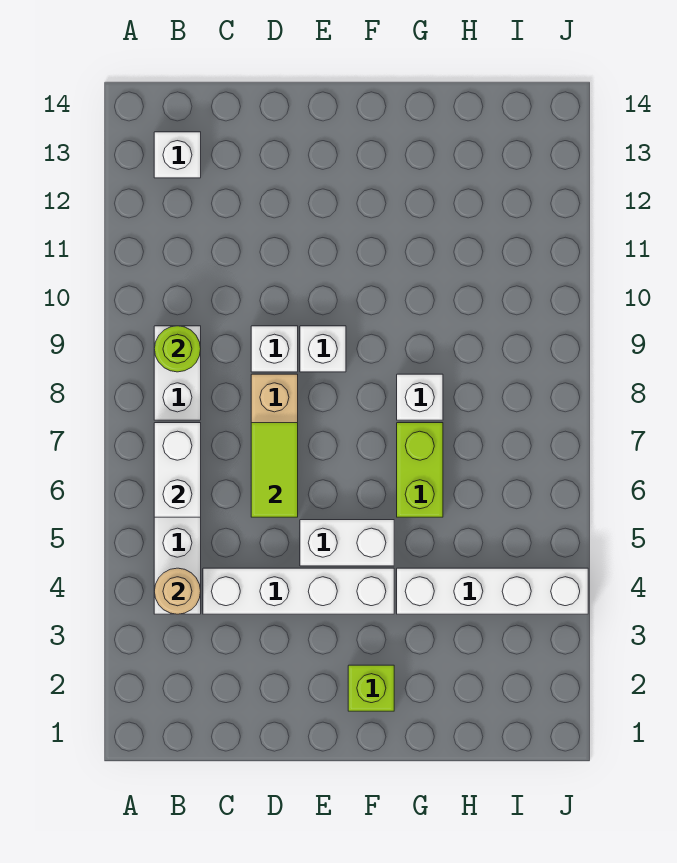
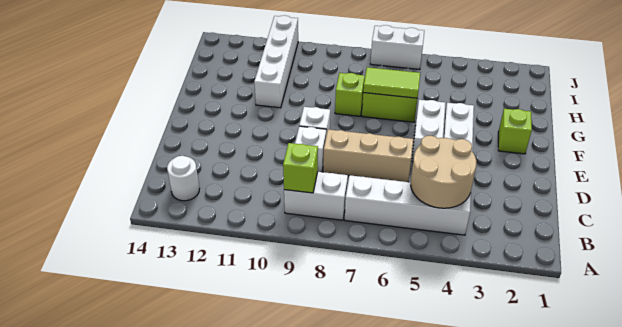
tan 1x1 round brick [154,568,201,614] -> tan 2x2 round brick [411,136,477,208]
white 1x2 brick [154,423,201,517] -> white 1x2 brick moved to [371,25,424,69]
lime 1x1 round brick [154,326,201,372] -> lime 1x1 brick [283,143,318,193]
white 1x1 brick [154,132,201,178] -> white 1x1 round brick [167,156,200,201]
lime 1x2 tile [251,423,298,517] -> lime 1x2 tile moved to [363,67,420,98]
white 1x4 brick [397,568,588,614] -> white 1x4 brick moved to [254,15,298,108]
white 1x1 brick [397,374,443,420] -> lime 1x1 brick [335,73,365,116]

